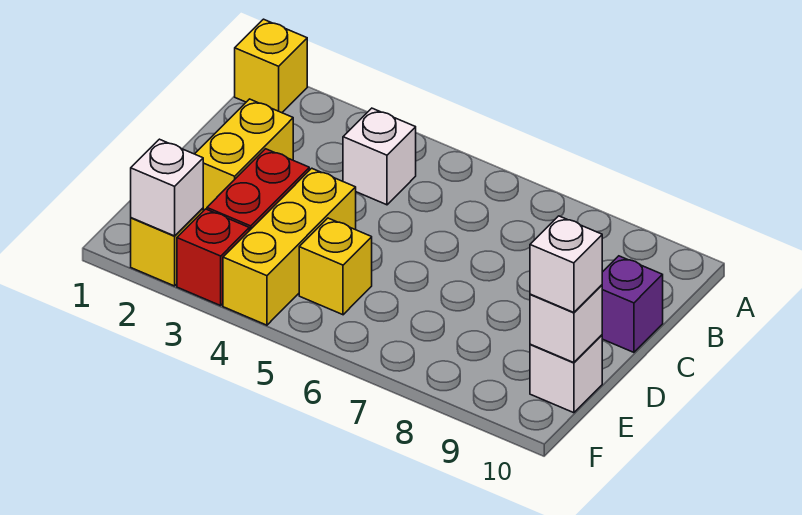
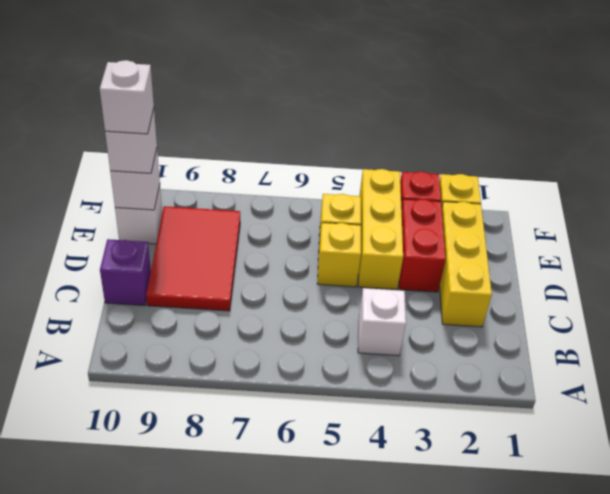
yellow 1x1 brick [235,19,307,113] -> yellow 1x1 brick moved to [317,223,361,287]
yellow 1x2 brick [195,99,293,211] -> yellow 1x3 brick [440,202,492,327]
none -> red 2x3 tile [146,206,240,311]
white 1x1 brick [131,139,203,236] -> white 1x1 brick moved to [100,60,154,134]

